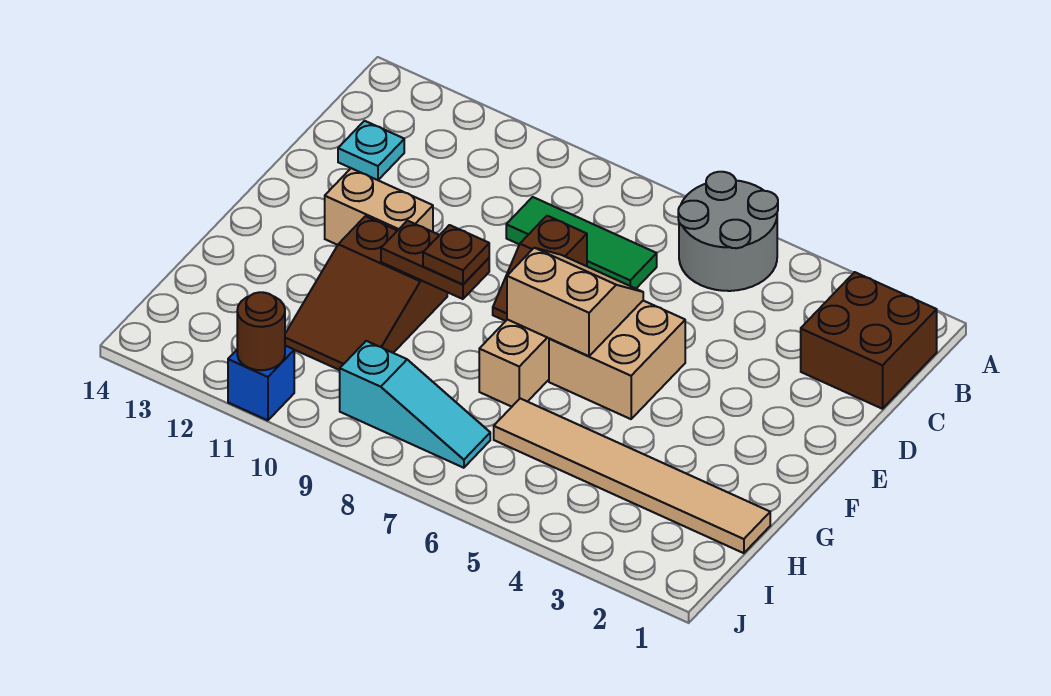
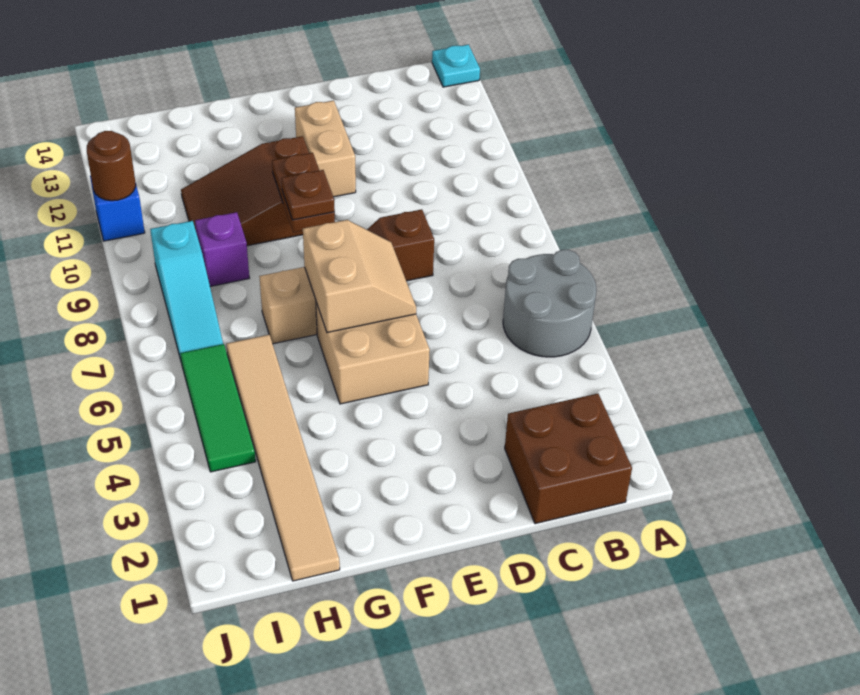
green 1x3 tile [506,197,657,289] -> green 1x3 tile moved to [180,344,256,472]
cyan 1x1 plate [338,121,404,180] -> cyan 1x1 plate moved to [432,45,480,87]
none -> purple 1x1 brick [195,212,249,286]

